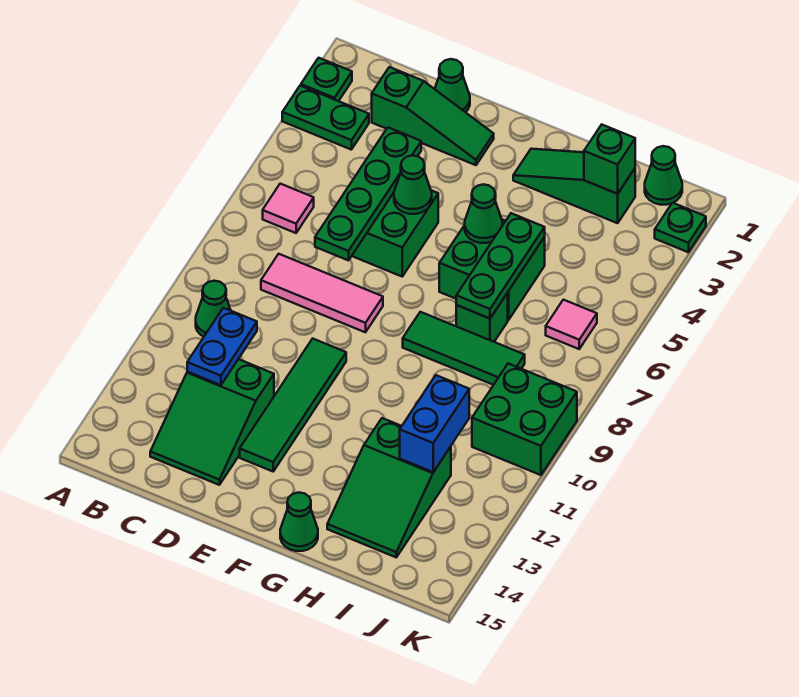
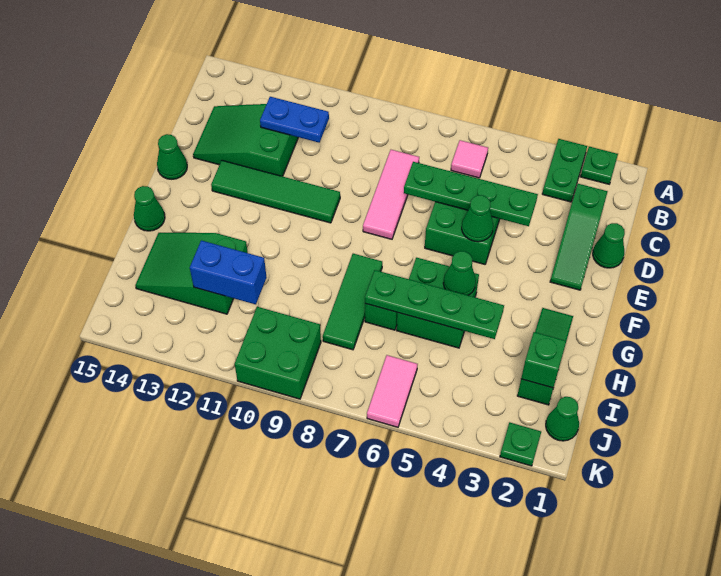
green 1x1 cone [196,281,230,337] -> green 1x1 cone moved to [157,134,187,179]
green 1x3 plate [456,213,545,319] -> green 1x4 plate [365,270,504,339]
pink 1x1 tile [546,300,597,349] -> pink 1x2 tile [367,355,418,427]

